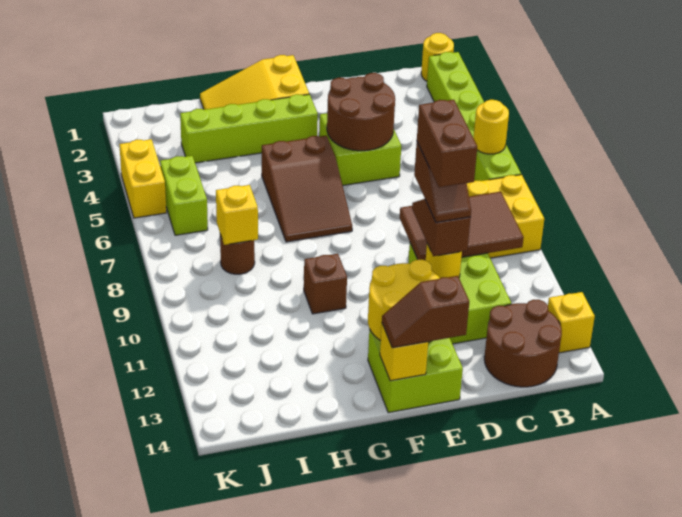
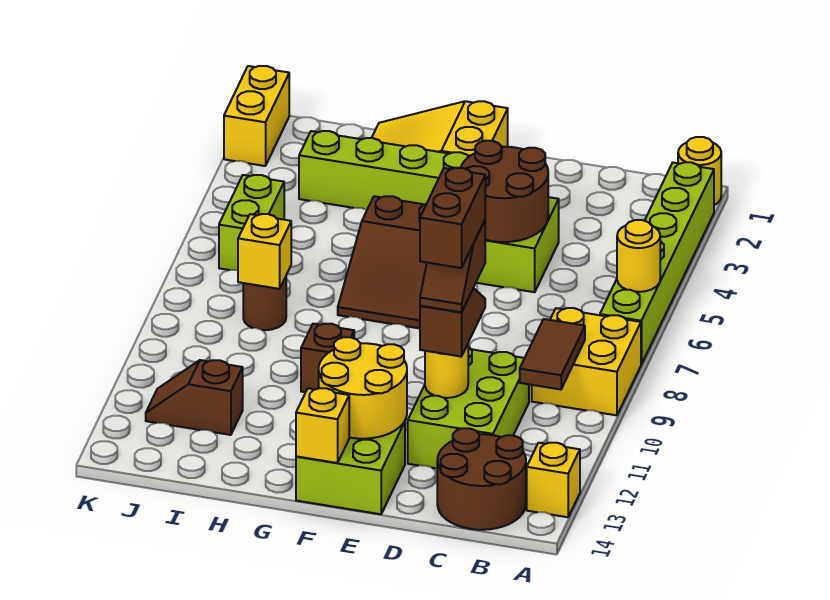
brown 2x3 tile [400,192,524,261] -> brown 1x2 tile [520,319,585,390]
brown 1x2 slope [382,276,469,348] -> brown 1x2 slope moved to [146,360,243,435]
yellow 1x2 brick [119,139,166,218] -> yellow 1x2 brick moved to [224,66,289,166]

